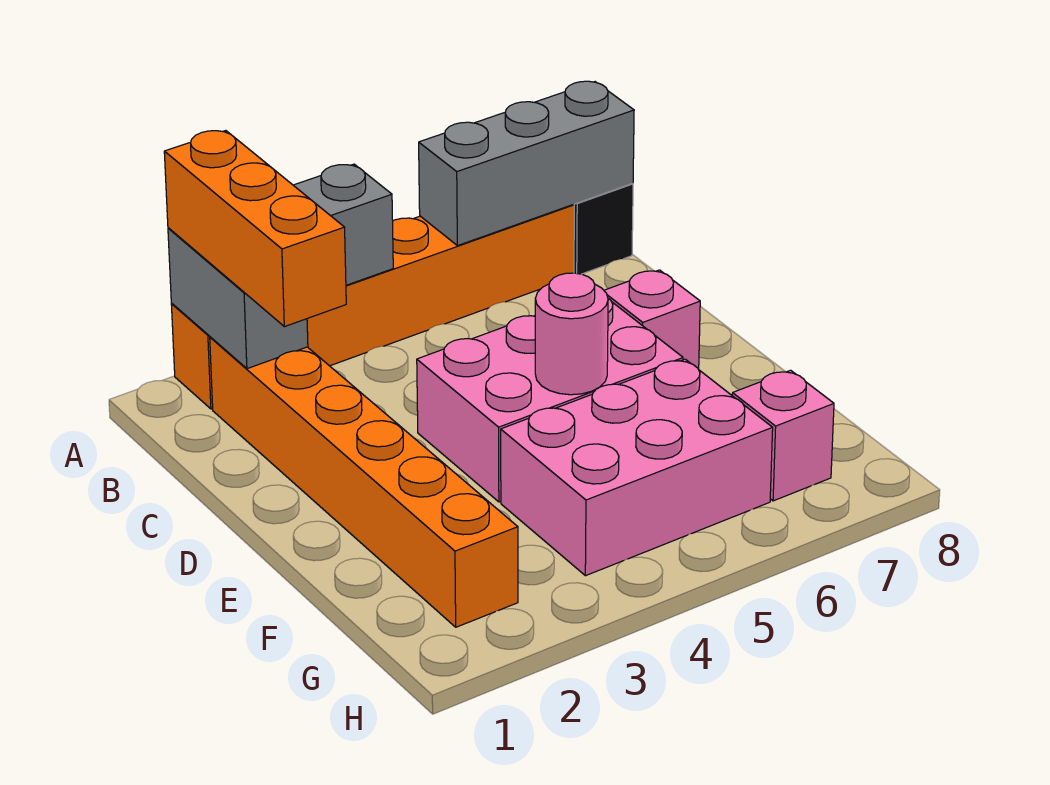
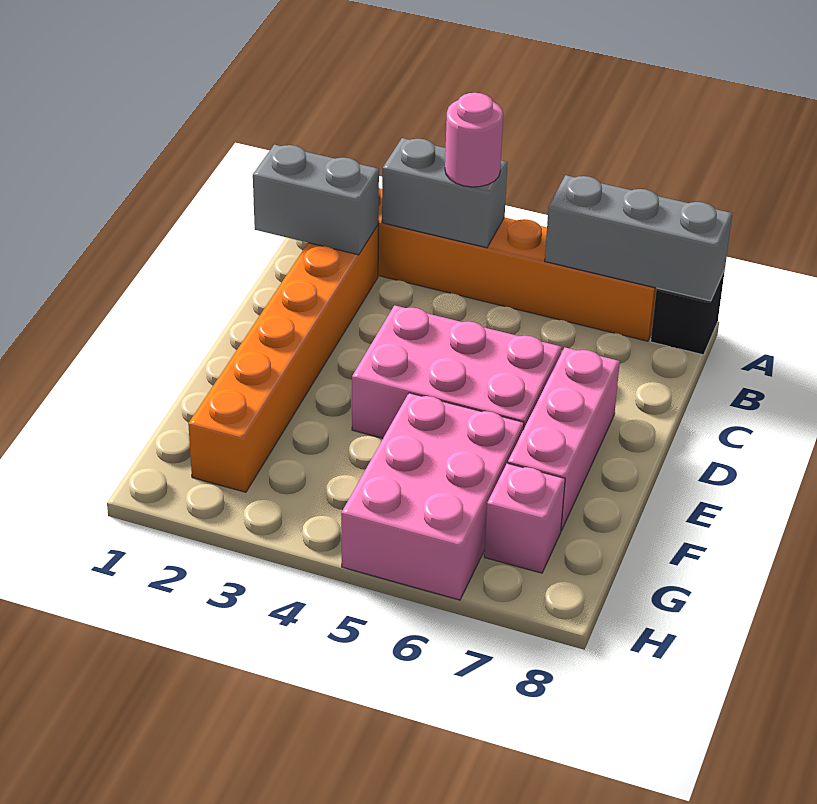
grey 1x2 brick [168,228,308,369] -> grey 1x2 brick turned to [253,145,379,255]
orange 1x3 brick [164,131,346,327] -> none
pink 1x1 brick [604,270,700,369] -> pink 1x3 brick [508,348,620,531]
pink 1x1 round brick [535,273,608,395] -> pink 1x1 round brick moved to [445,93,503,187]
pink 2x3 brick [501,359,773,576] -> pink 2x3 brick turned to [341,393,524,600]

